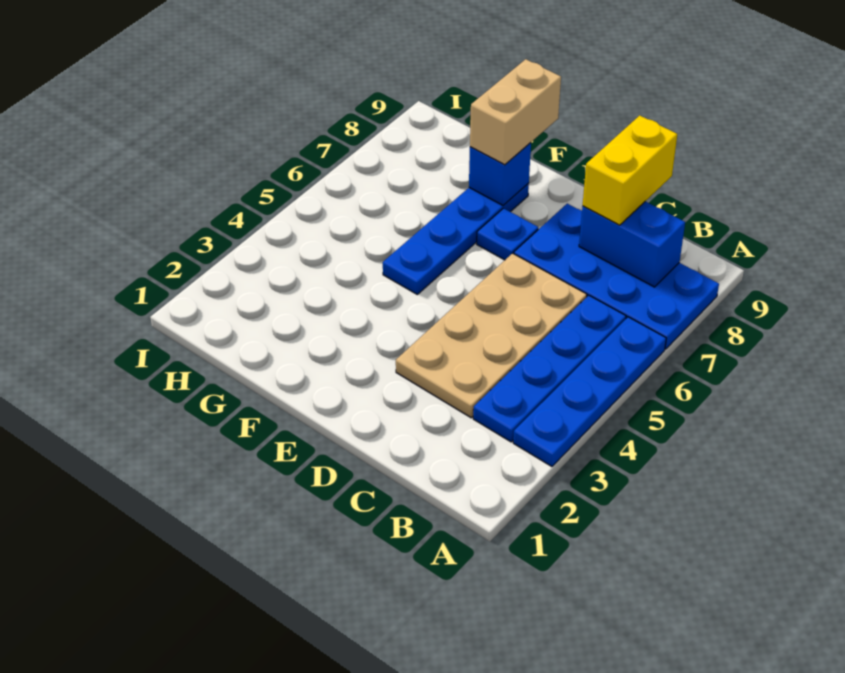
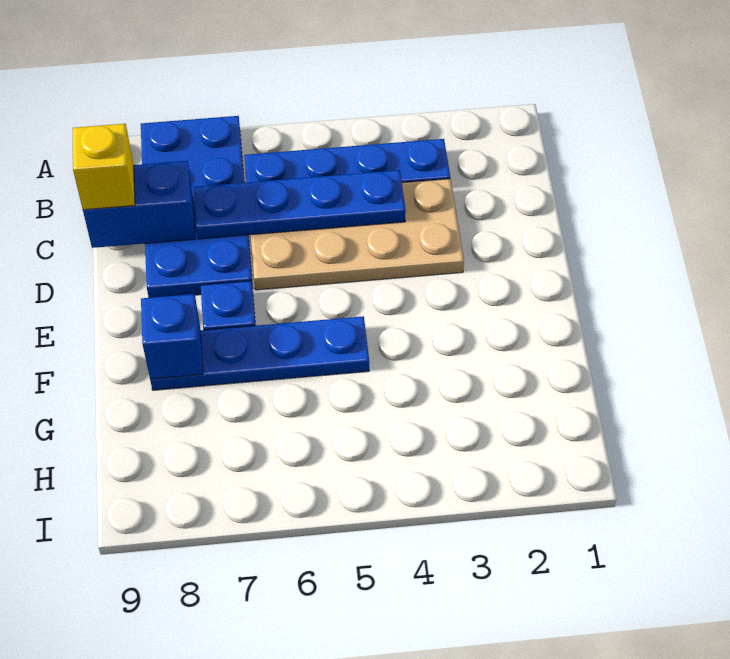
blue 1x4 plate [513,317,666,466] -> blue 1x4 plate moved to [194,170,406,239]
blue 1x2 brick [579,201,685,287] -> blue 1x2 brick turned to [83,161,195,248]
yellow 1x2 brick [583,115,677,225] -> yellow 1x1 brick [73,124,135,210]
tan 1x2 brick [470,59,561,165] -> none

